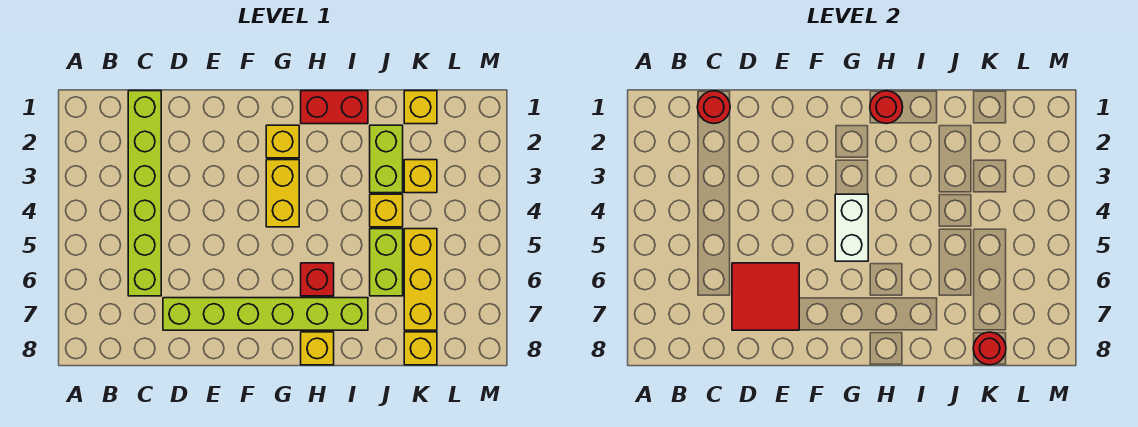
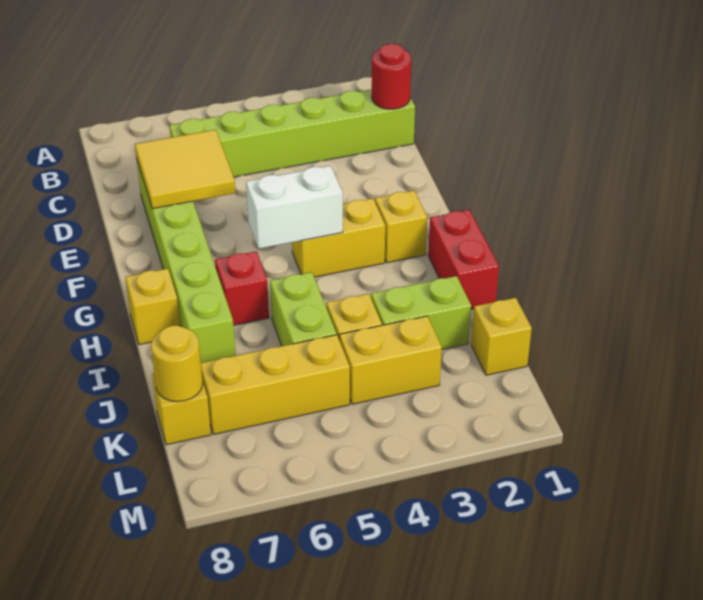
red 2x2 tile [732,263,799,330] -> yellow 2x2 tile [135,130,236,209]
red 1x1 round brick [870,91,903,124] -> none
lime 1x2 brick [370,229,403,296] -> lime 1x2 brick turned to [270,272,337,346]
yellow 1x1 brick [404,160,437,193] -> yellow 1x2 brick [339,316,442,404]
red 1x1 round brick [973,332,1006,365] -> yellow 1x1 round brick [151,326,203,402]

